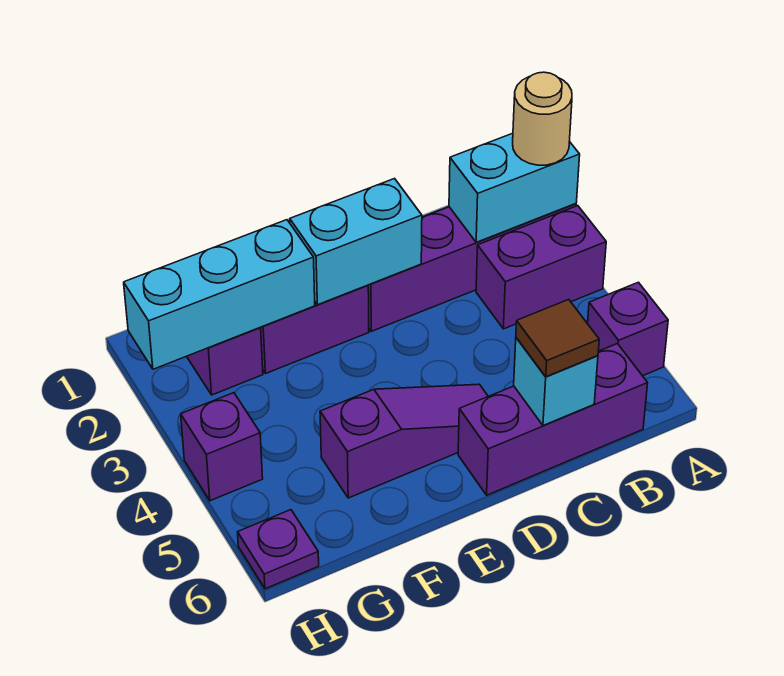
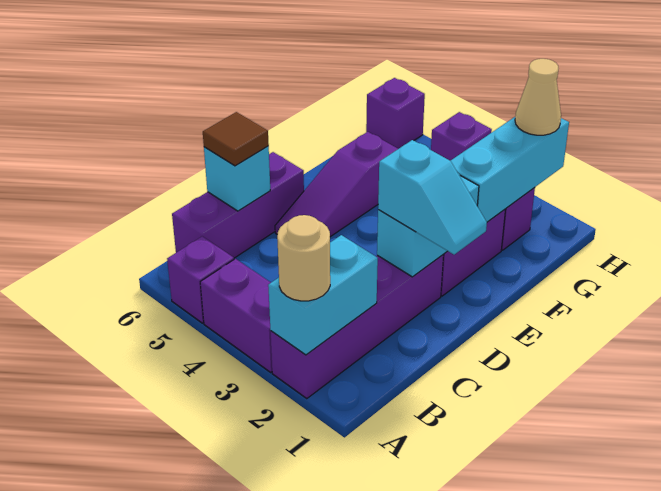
purple 1x2 brick [476,206,606,329] -> purple 1x2 brick turned to [200,259,272,372]
none -> cyan 1x2 slope [378,140,487,255]
none -> tan 1x1 cone [515,59,561,135]
purple 1x1 plate [238,510,319,589] -> purple 1x1 brick [366,78,425,149]

